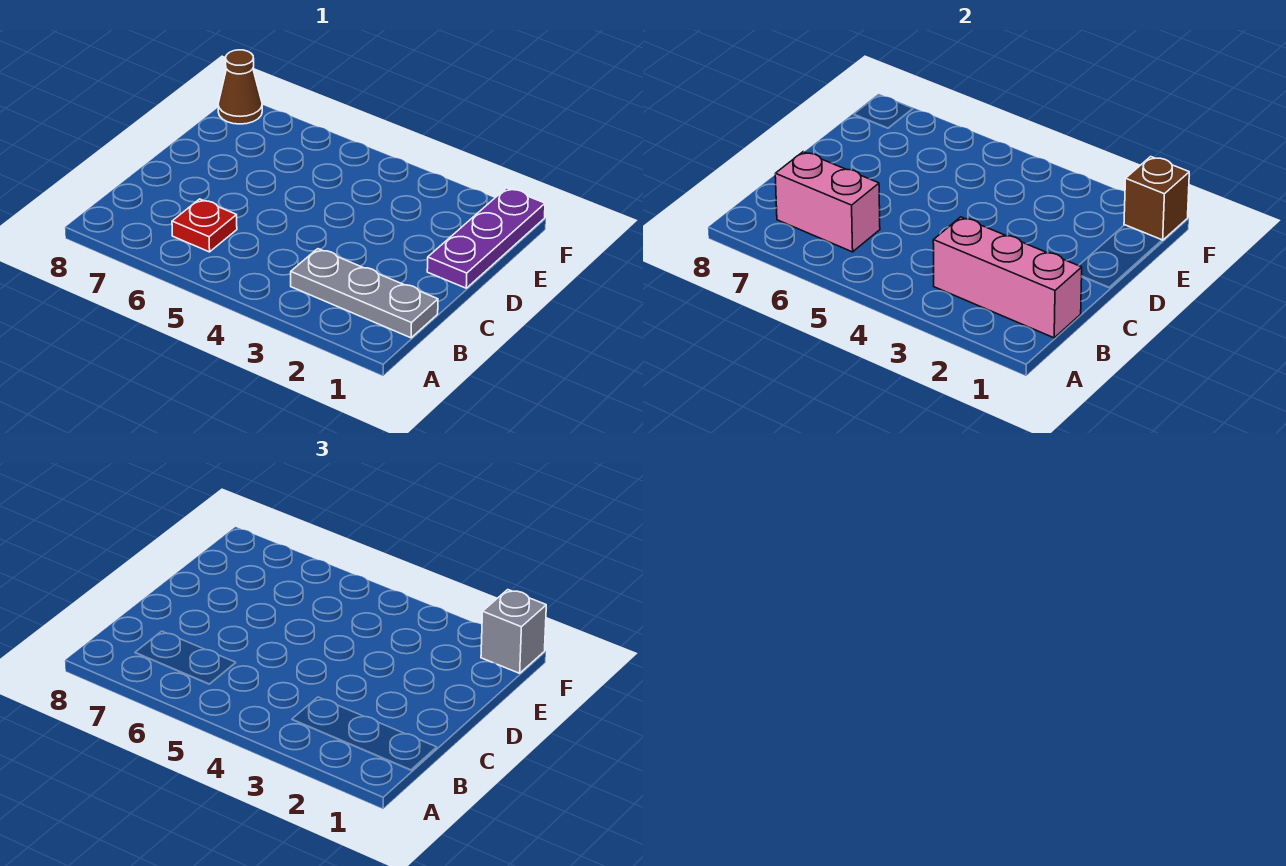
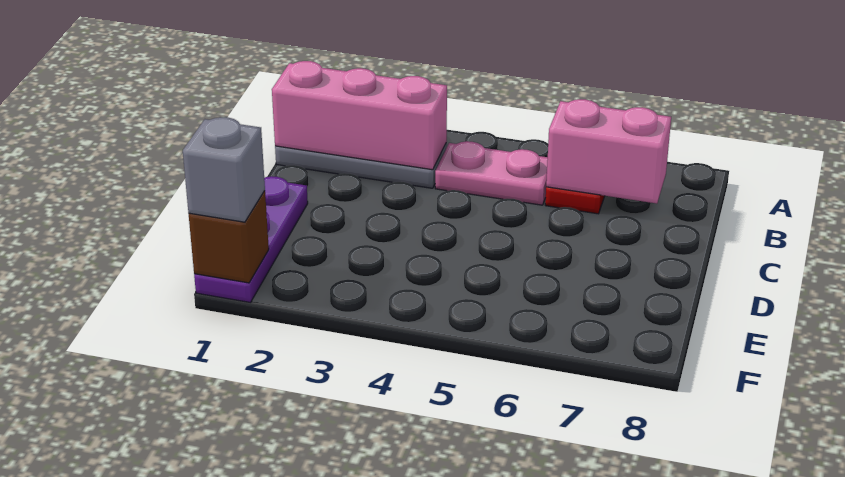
none -> pink 1x2 plate [435,141,548,205]
brown 1x1 cone [218,50,262,124] -> none

